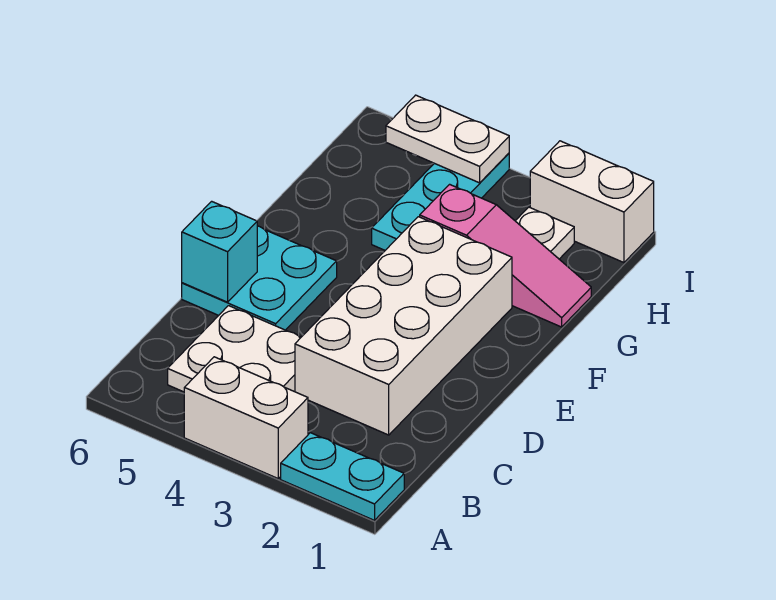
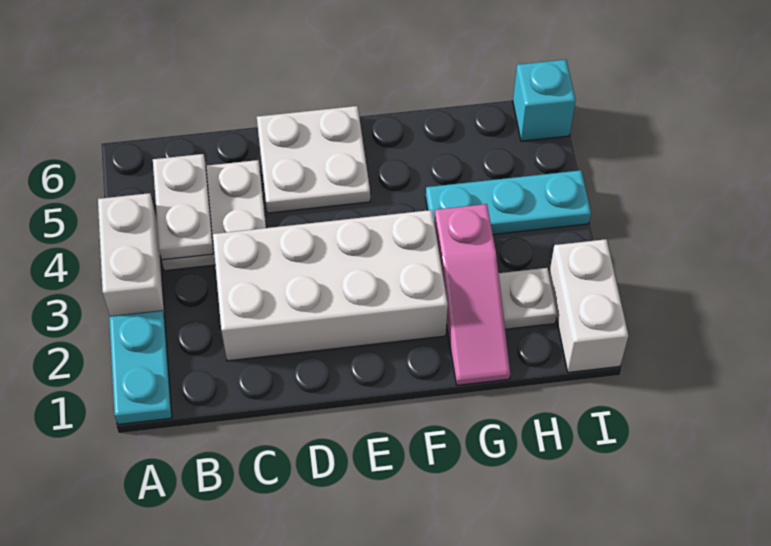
cyan 2x2 plate [182,226,337,330] -> white 2x2 plate [257,106,370,213]
cyan 1x1 brick [182,201,257,302] -> cyan 1x1 brick moved to [513,60,576,141]
white 1x2 plate [386,95,509,183] -> white 1x2 plate moved to [153,154,214,260]

